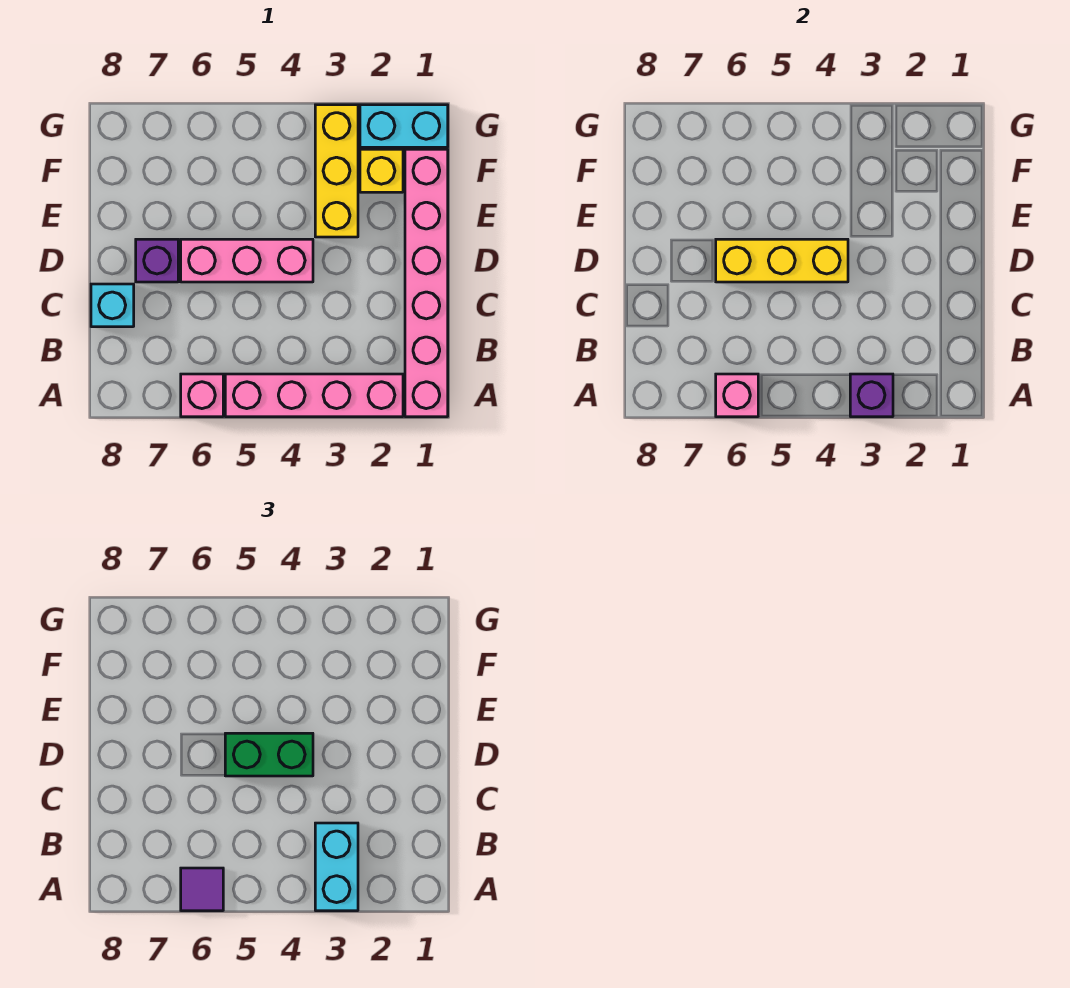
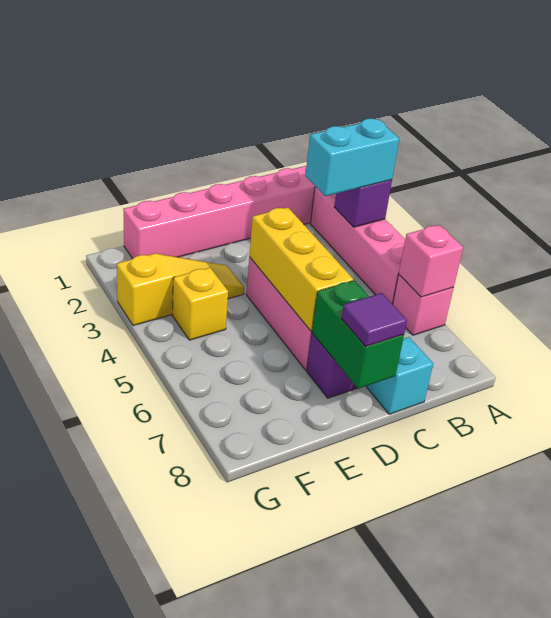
purple 1x1 tile [181,868,223,911] -> purple 1x1 tile moved to [341,293,407,346]
green 1x2 brick [225,733,313,776] -> green 1x2 brick moved to [312,280,404,389]
yellow 1x3 brick [315,105,358,237] -> yellow 1x3 slope [117,254,244,326]
yellow 1x1 brick [360,149,403,192] -> yellow 1x1 brick moved to [173,268,228,340]
cyan 1x2 brick [360,105,448,147] -> none

